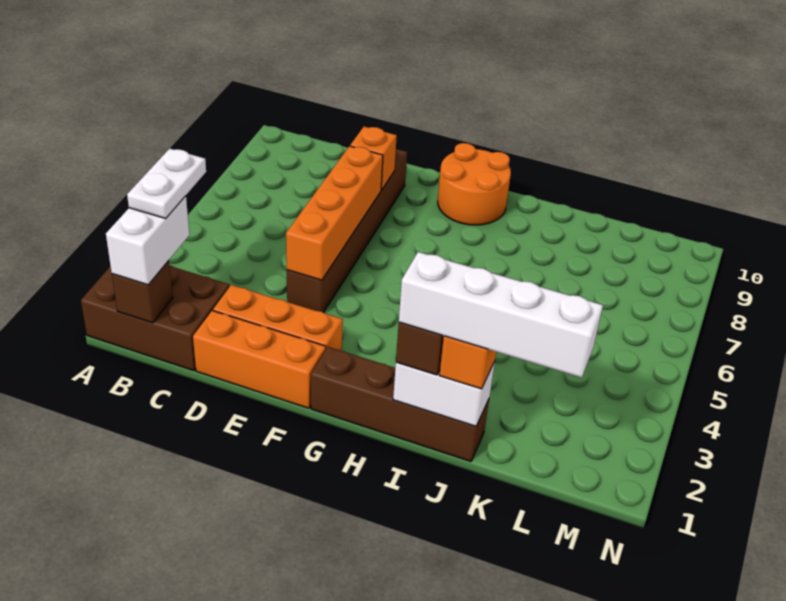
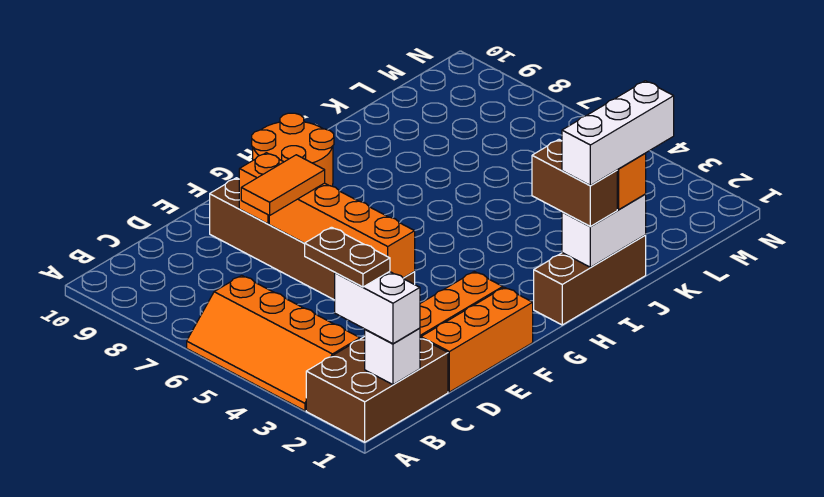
none -> orange 2x4 slope [187,275,360,411]
brown 1x1 brick [112,261,173,323] -> white 1x1 brick [365,328,420,385]
white 1x2 plate [127,149,206,218] -> brown 1x2 plate [305,227,390,287]
none -> orange 1x2 tile [241,155,325,216]
brown 1x4 brick [311,347,489,462] -> brown 1x3 brick [534,235,646,325]
white 1x4 brick [399,252,603,378] -> white 1x3 brick [562,81,674,185]

